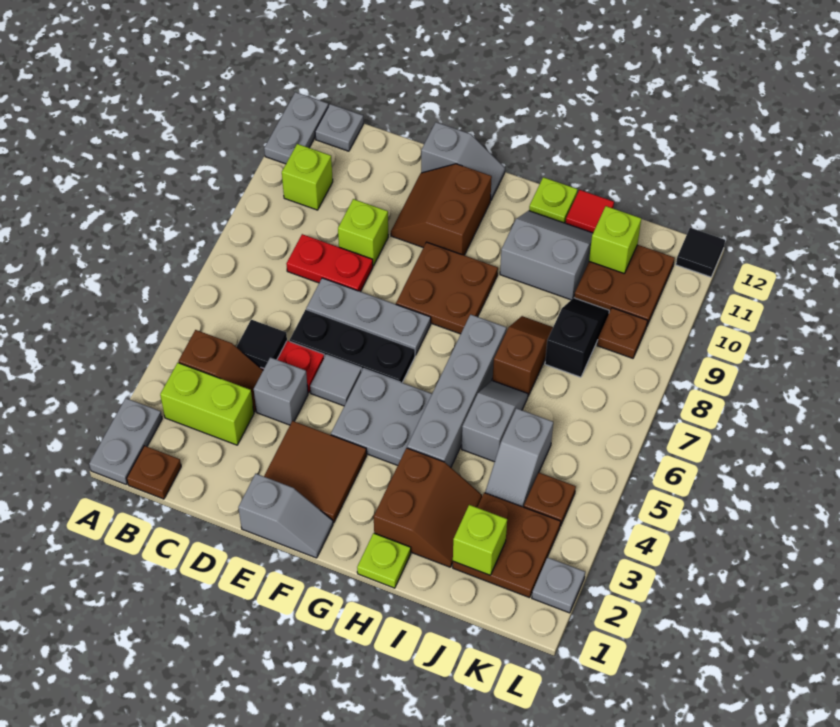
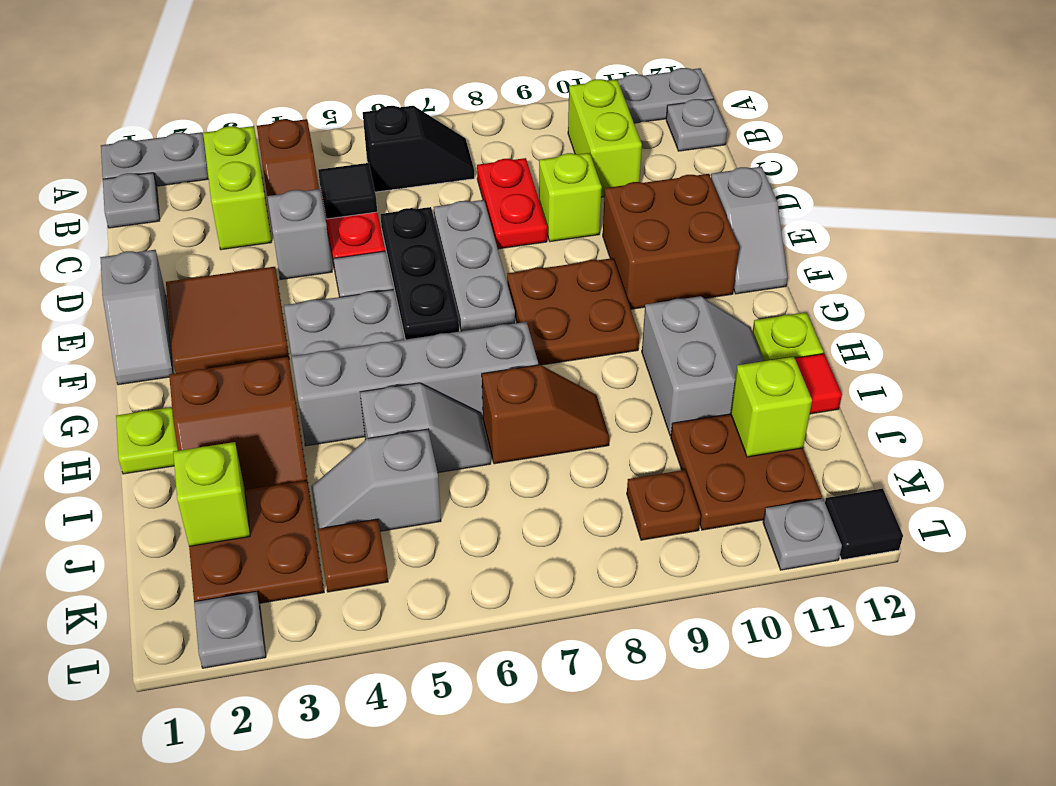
brown 1x1 plate [127,446,181,499] -> grey 1x1 plate [103,173,160,228]
lime 1x1 brick [282,144,333,210] -> lime 1x2 brick [568,79,642,197]
brown 2x2 slope [391,164,492,255] -> brown 2x2 brick [603,174,739,309]
black 1x2 slope [545,298,609,377] -> black 1x2 slope moved to [363,106,475,192]
none -> grey 1x1 plate [763,498,842,570]

